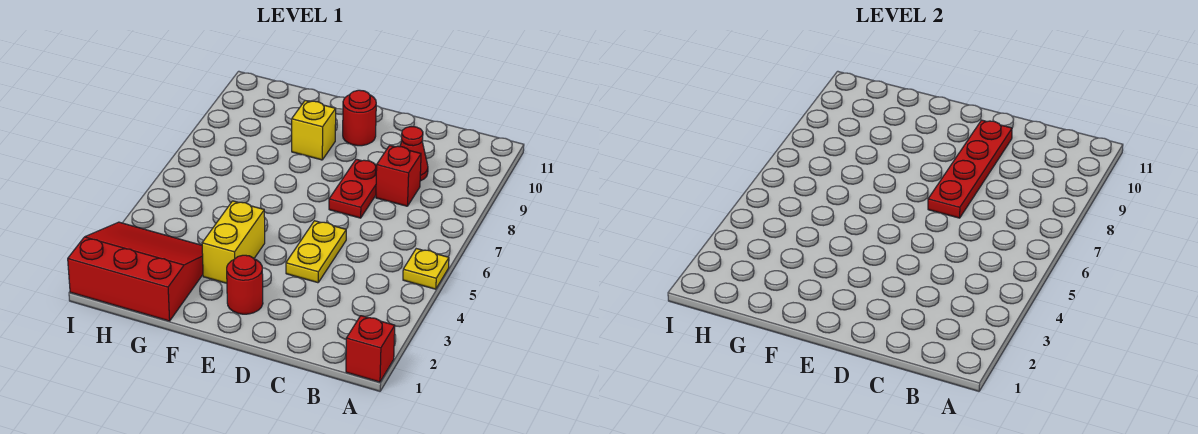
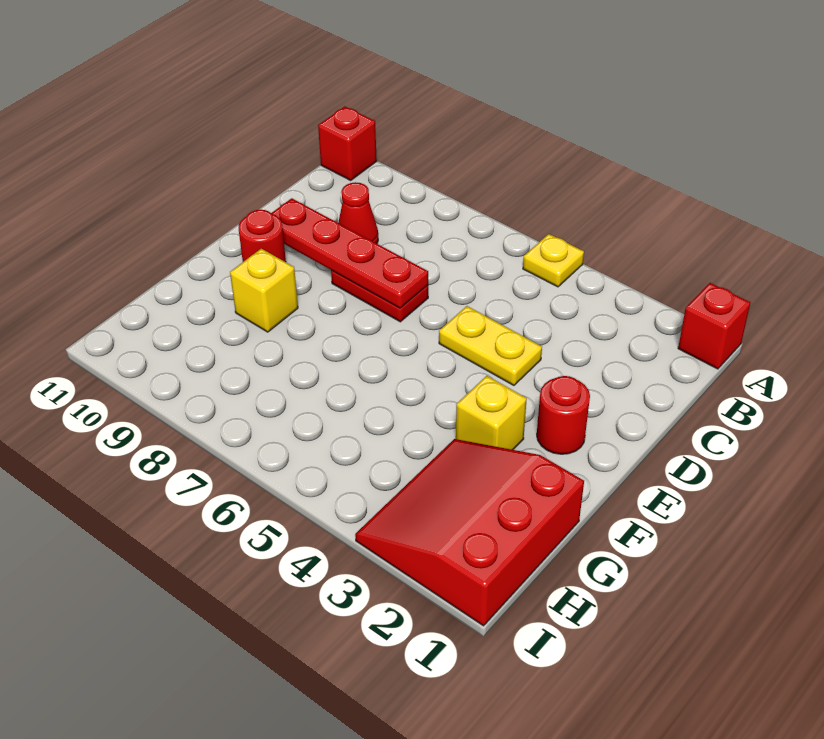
red 1x1 brick [376,145,421,206] -> red 1x1 brick moved to [318,106,377,180]
yellow 1x2 brick [202,201,265,283] -> yellow 1x1 brick [456,376,527,450]

